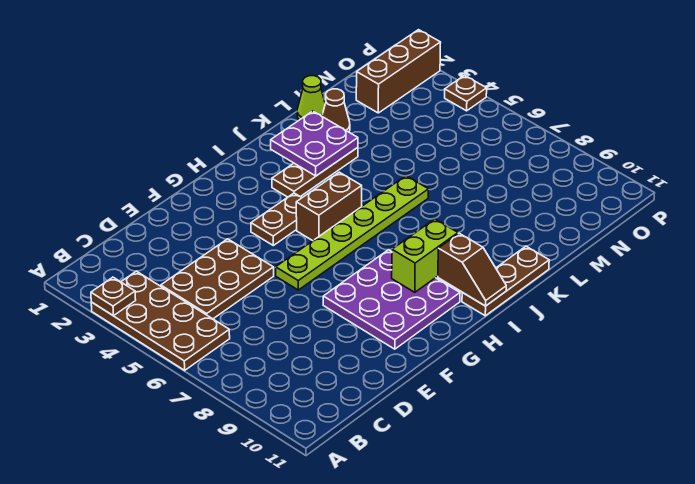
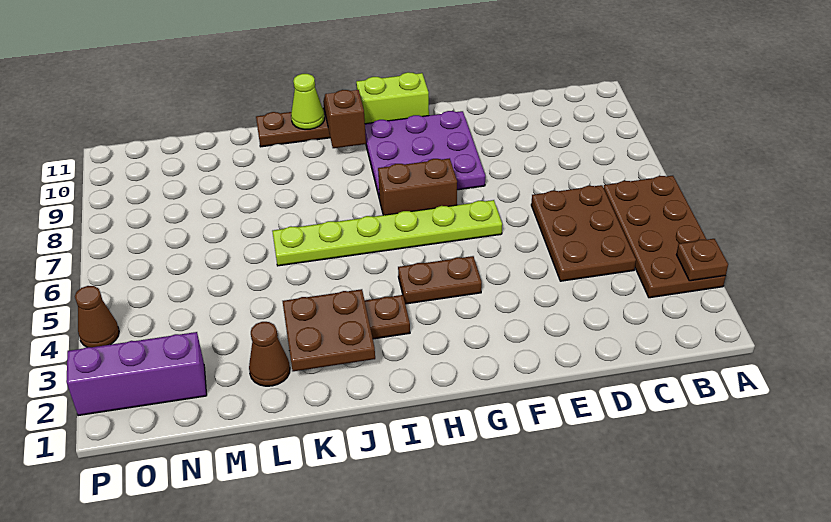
brown 2x3 plate [161,239,274,319] -> brown 2x3 plate turned to [531,185,636,281]
brown 1x2 brick [296,172,362,241] -> brown 1x2 brick moved to [378,158,457,215]
lime 1x2 brick [392,219,458,292] -> lime 1x2 brick moved to [356,72,429,124]
purple 2x2 plate [271,111,358,176] -> brown 2x2 plate [283,289,375,371]
lime 1x1 cone [297,76,325,120] -> lime 1x1 cone moved to [291,74,324,130]
brown 1x3 brick [356,30,441,113] -> purple 1x3 brick [66,332,207,416]
brown 1x1 plate [445,75,487,111] -> brown 1x1 cone [75,286,119,347]

